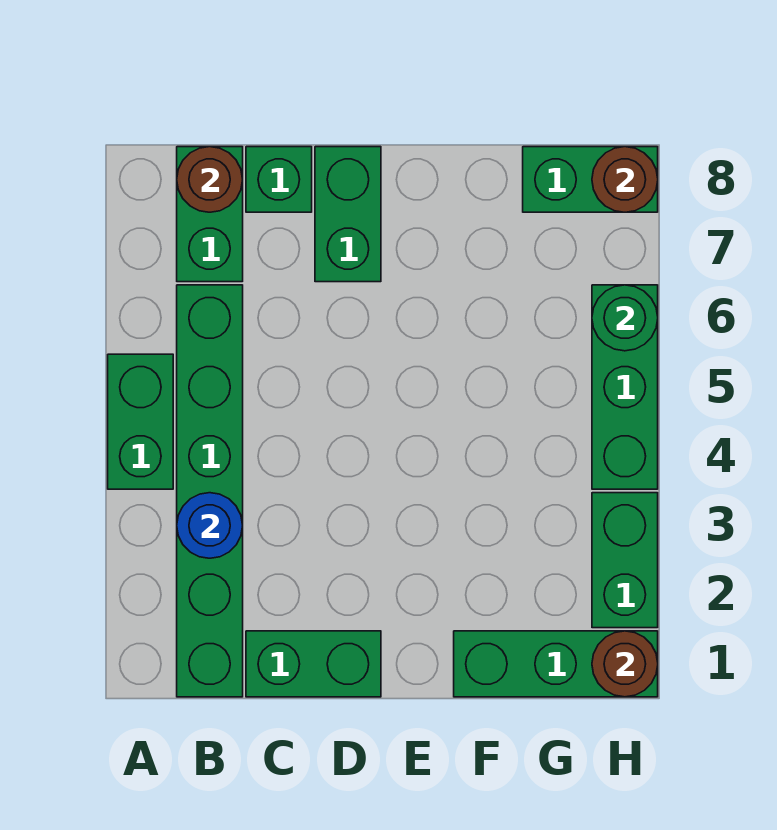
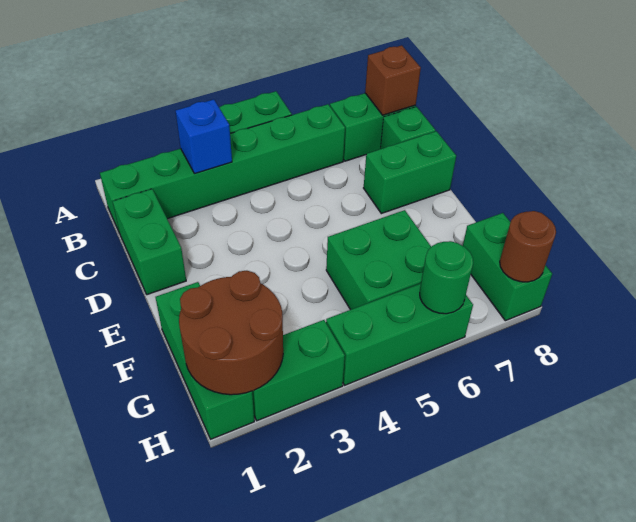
blue 1x1 round brick [177,493,243,558] -> blue 1x1 brick [176,99,232,174]
brown 1x1 round brick [177,147,243,212] -> brown 1x1 brick [365,45,421,115]
none -> green 2x2 brick [326,210,431,310]
brown 1x1 round brick [592,631,658,697] -> brown 2x2 round brick [179,271,283,395]

